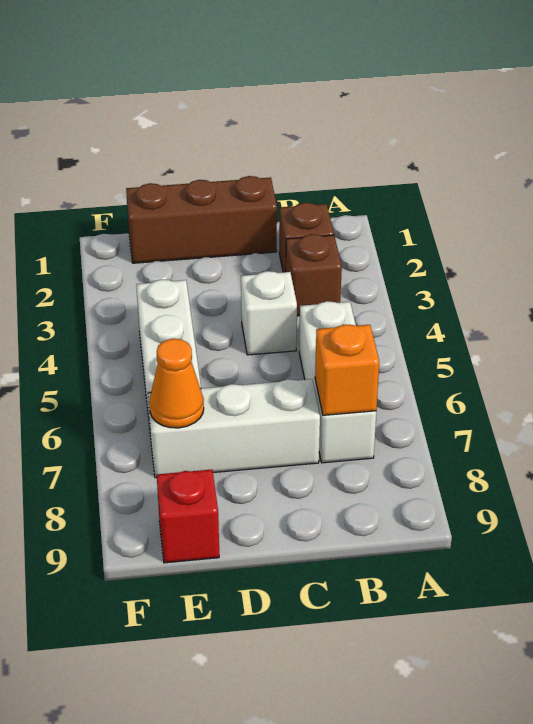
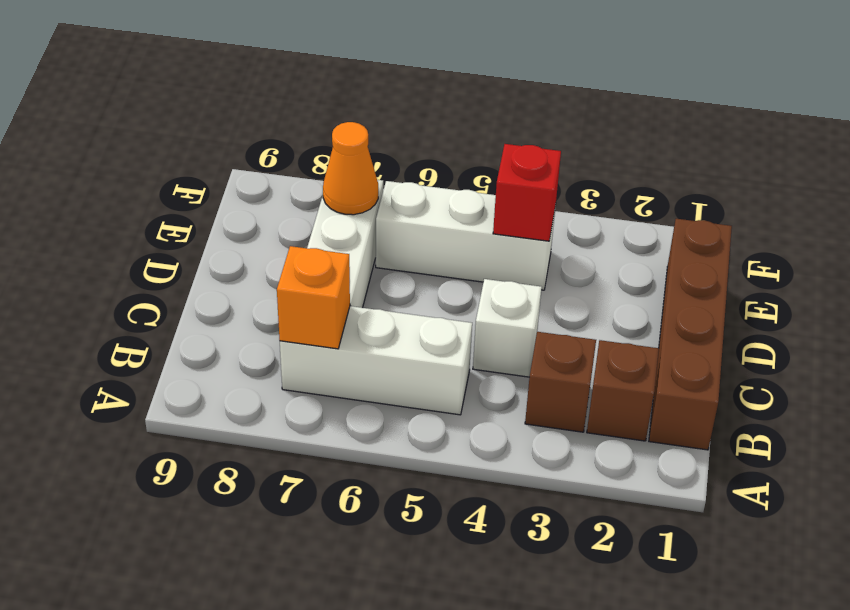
brown 1x3 brick [126,176,277,263] -> brown 1x4 brick [649,219,732,450]
red 1x1 brick [157,470,219,563] -> red 1x1 brick moved to [493,144,561,241]

